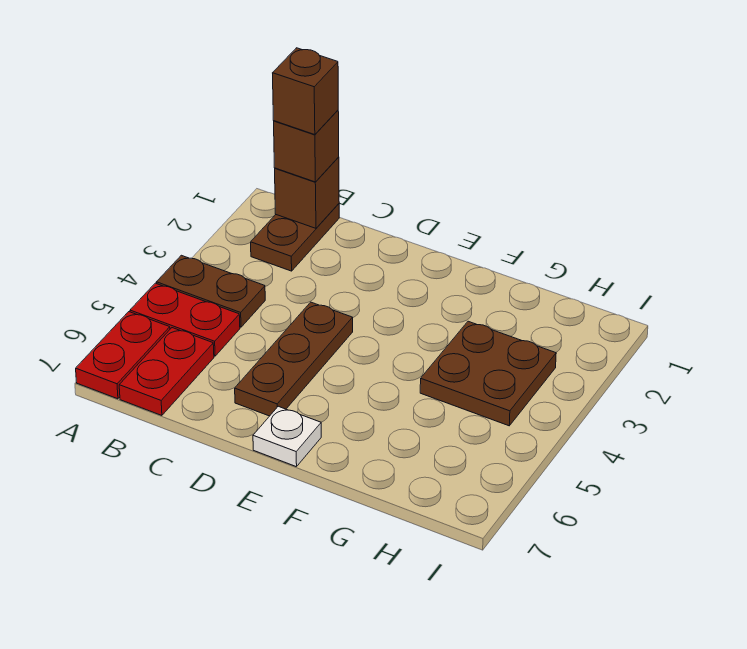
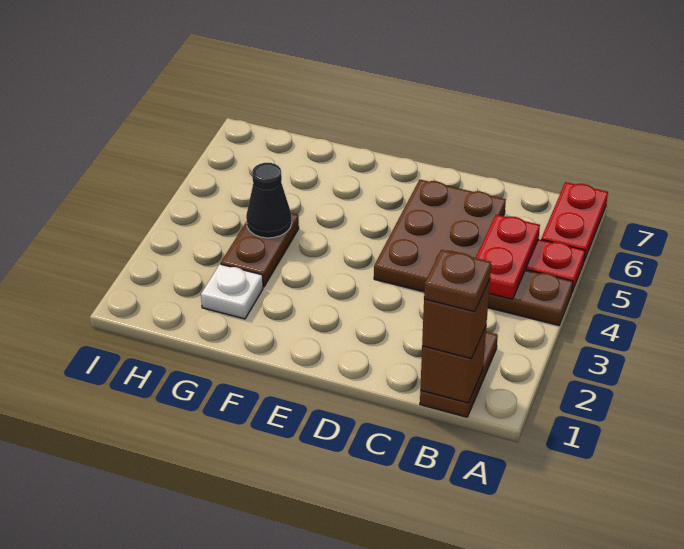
brown 1x1 brick [273,48,338,135] -> brown 1x1 plate [424,250,491,312]
red 1x2 plate [119,328,214,415] -> red 1x2 plate moved to [476,214,540,299]
brown 1x3 plate [235,302,353,416] -> brown 2x3 plate [374,180,506,292]
white 1x1 plate [253,406,321,467] -> white 1x1 plate moved to [201,264,263,319]
brown 2x2 plate [420,321,556,426] -> brown 1x2 plate [221,213,299,287]
none -> black 1x1 cone [246,163,292,238]

